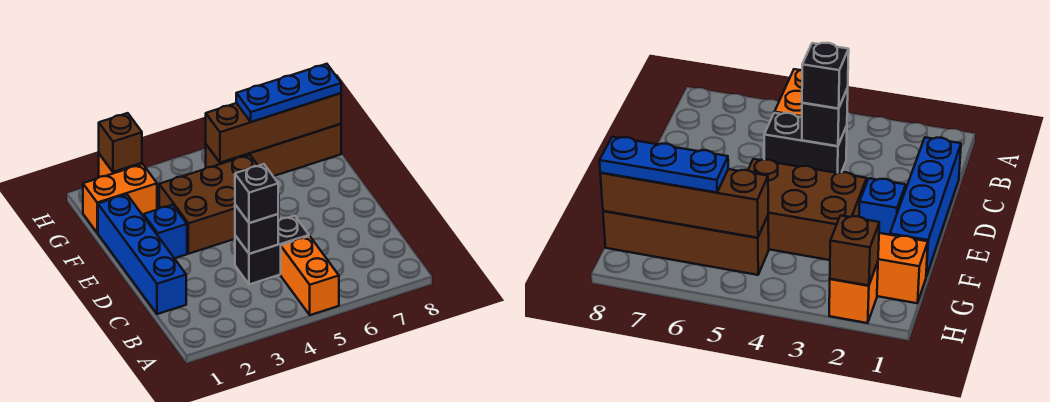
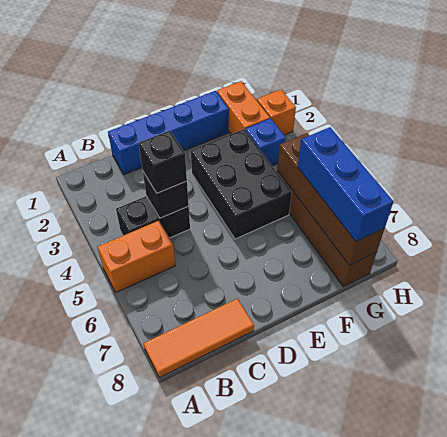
none -> orange 1x3 tile [143,299,254,378]
black 1x2 brick [235,216,309,284] -> black 1x2 brick turned to [116,196,190,238]
blue 1x1 brick [144,205,187,258] -> blue 1x1 brick moved to [246,118,286,166]
brown 2x3 brick [159,155,279,254] -> black 2x3 brick [191,129,292,239]
blue 1x3 plate [236,64,341,122] -> blue 1x3 brick [298,127,393,241]
brown 1x1 brick [99,113,142,172] -> none

